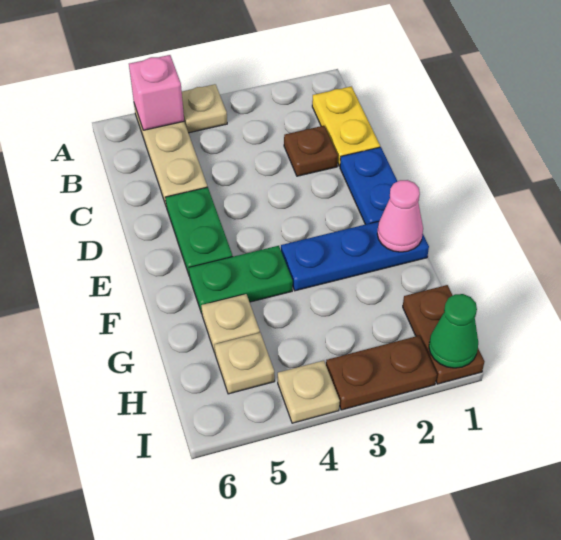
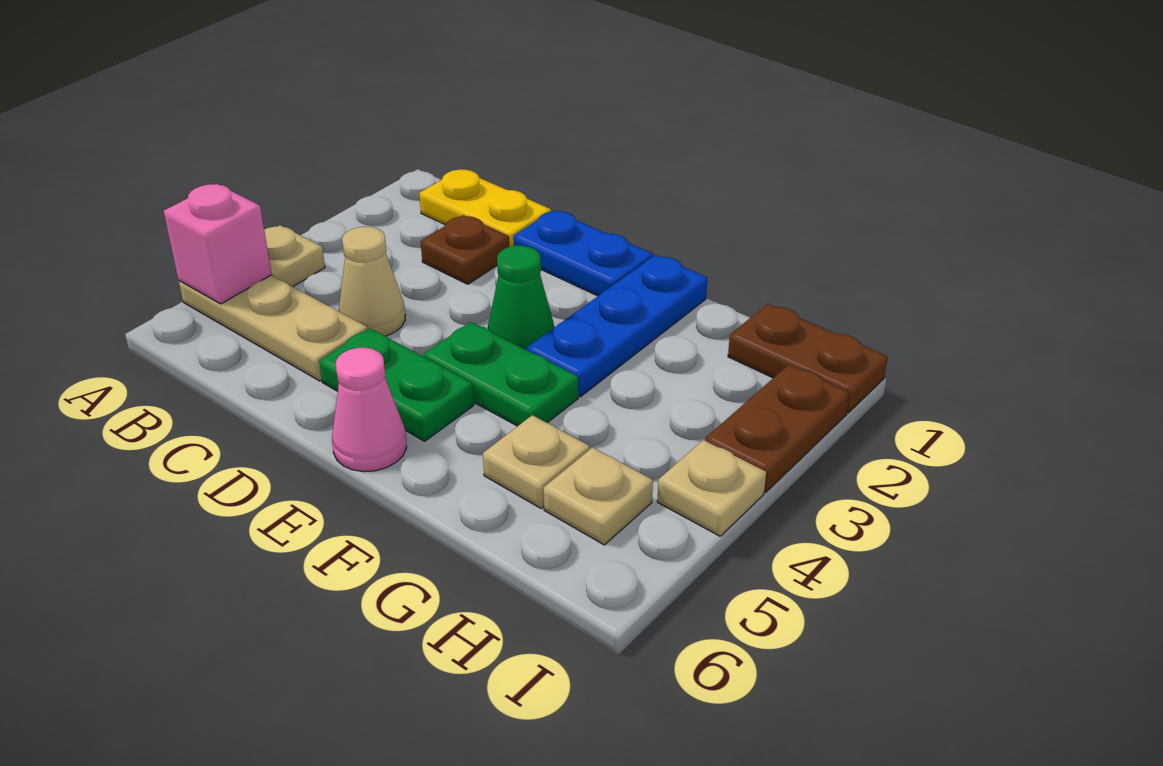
none -> tan 1x1 cone [339,227,405,336]
pink 1x1 cone [377,180,423,252] -> pink 1x1 cone moved to [332,348,407,472]
green 1x2 plate [189,246,293,313] -> green 1x2 plate turned to [424,322,578,426]
green 1x1 cone [429,294,478,368] -> green 1x1 cone moved to [488,246,554,350]

